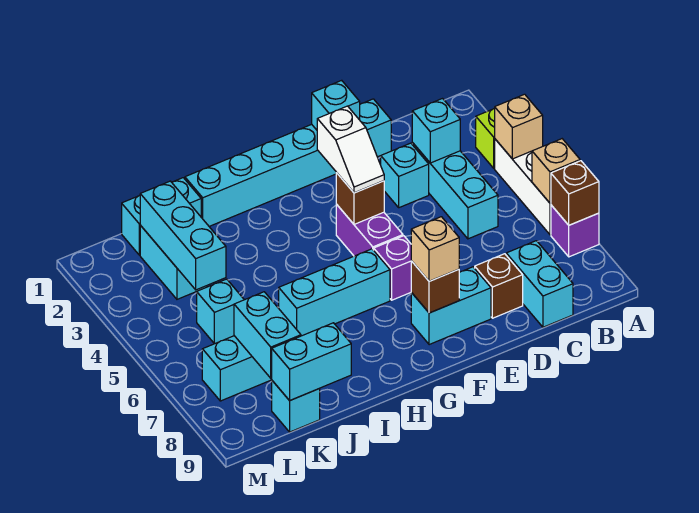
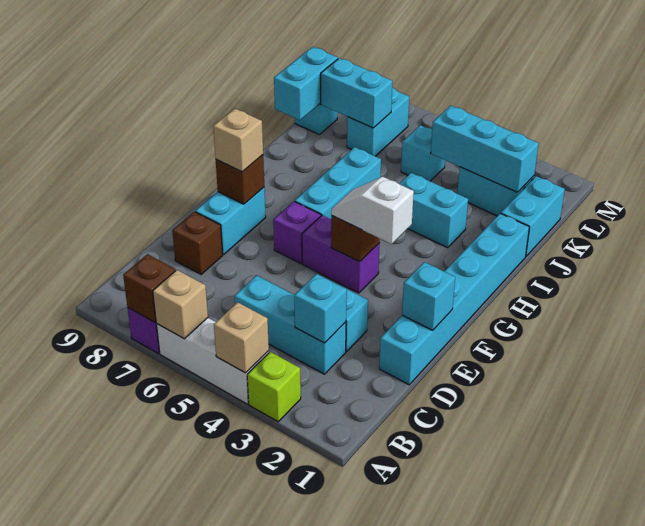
cyan 1x2 brick [506,241,573,327] -> cyan 1x2 brick moved to [400,173,468,248]

